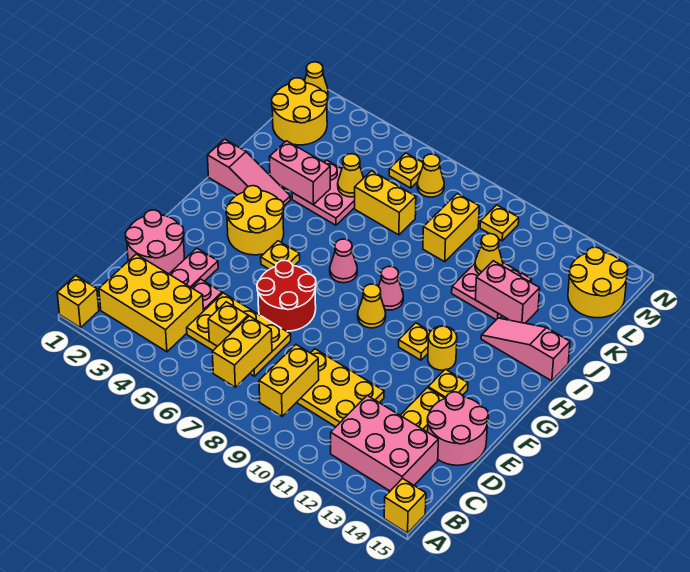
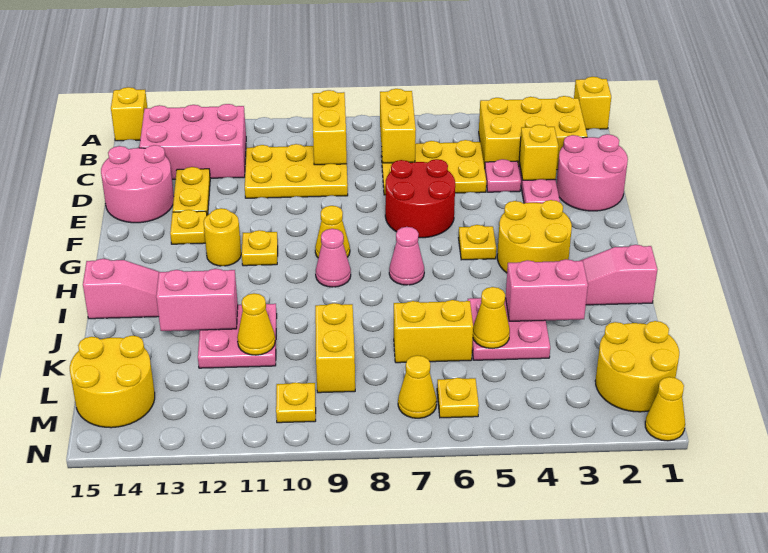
yellow 1x1 brick [208,302,248,346] -> yellow 1x1 brick moved to [519,125,559,180]

